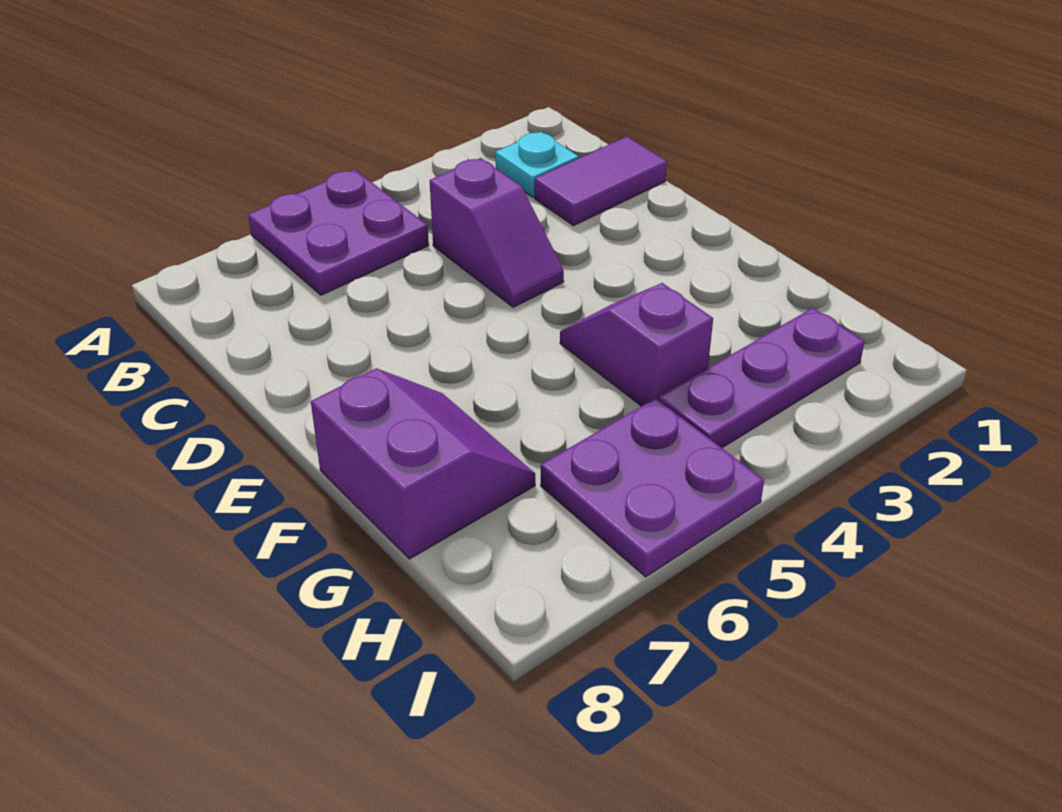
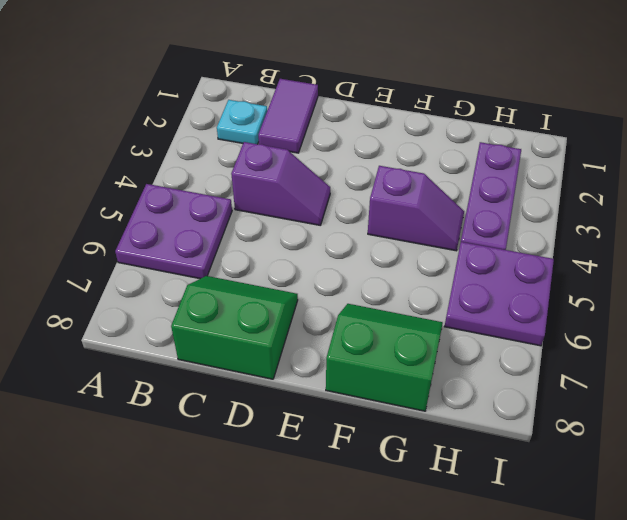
none -> green 2x2 slope [171,276,298,379]
purple 1x2 slope [560,283,713,406] -> purple 1x2 slope turned to [368,166,464,251]
purple 2x2 slope [311,368,535,559] -> green 2x2 slope [326,304,443,411]

